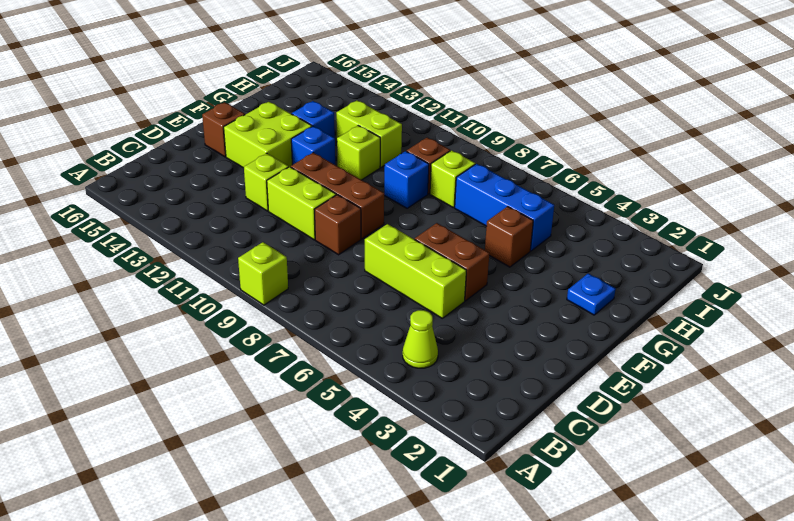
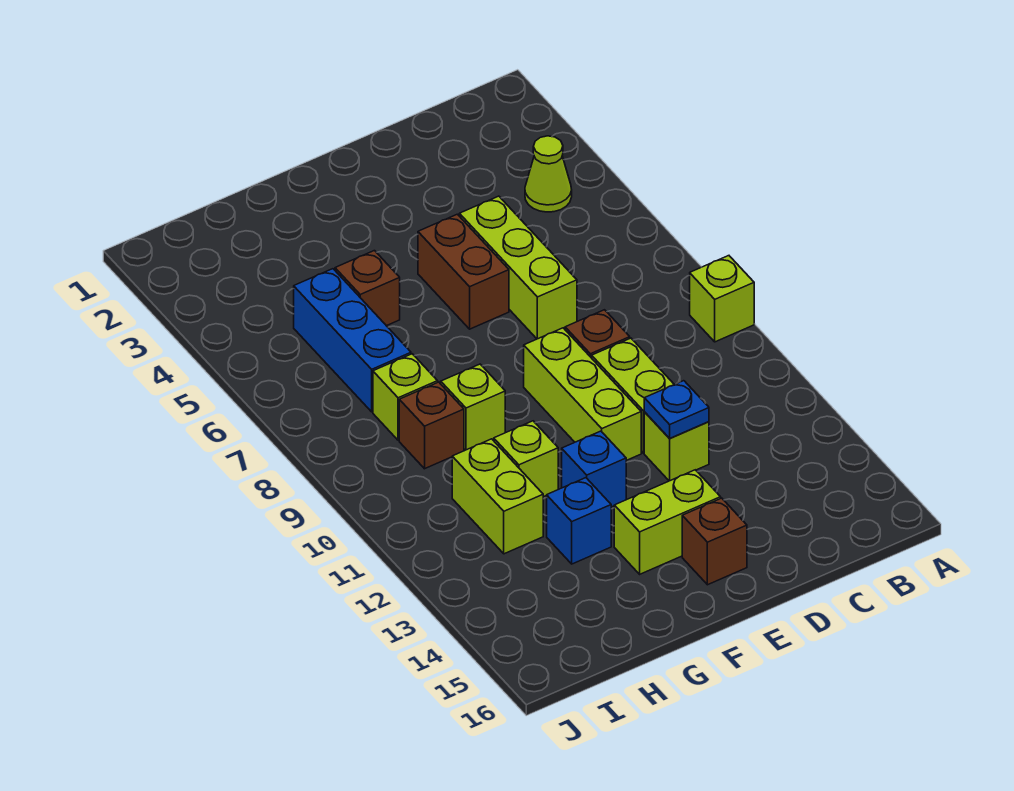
brown 1x3 brick [291,153,384,239] -> lime 1x3 brick [524,328,641,461]
lime 2x2 brick [224,102,312,168] -> lime 1x2 brick [614,470,721,574]
blue 1x1 plate [567,273,616,315] -> blue 1x1 plate moved to [644,381,709,438]
blue 1x1 brick [384,151,429,208] -> lime 1x1 brick [441,364,505,450]

